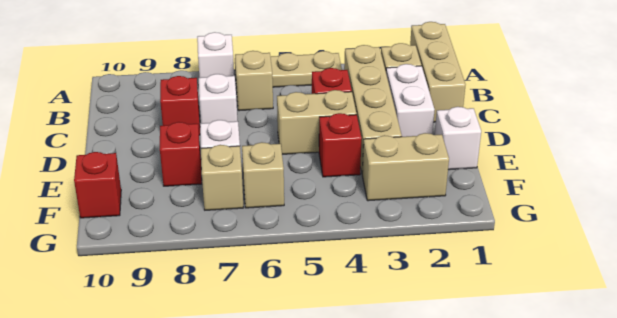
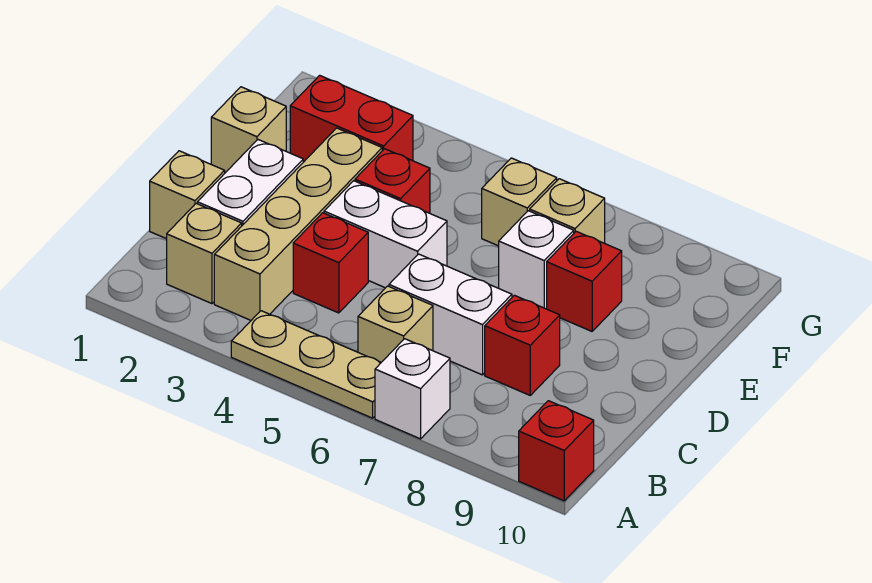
tan 1x3 brick [410,22,466,122] -> tan 1x1 brick [150,151,225,239]
white 1x1 brick [199,74,237,123] -> white 1x2 brick [389,254,512,375]
tan 1x2 brick [277,90,356,154] -> white 1x2 brick [324,181,447,288]
white 1x1 brick [435,107,481,170] -> tan 1x1 brick [211,87,286,173]
tan 1x2 brick [362,133,449,201] -> red 1x2 brick [290,75,413,162]
red 1x1 brick [74,152,121,218] -> red 1x1 brick moved to [519,401,594,501]

